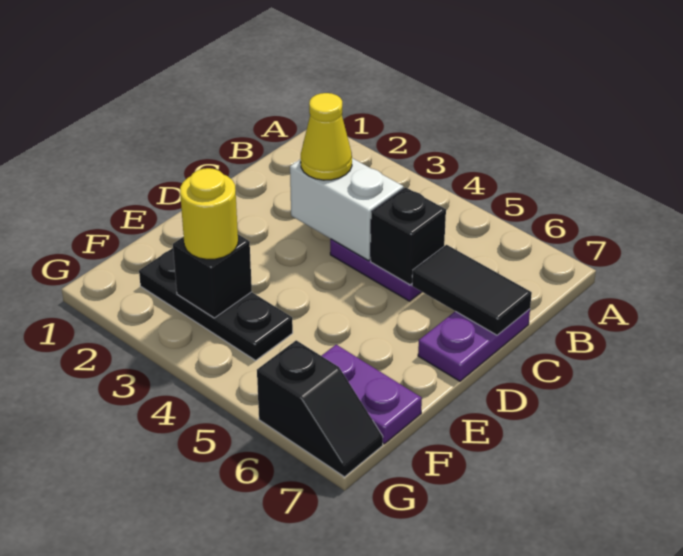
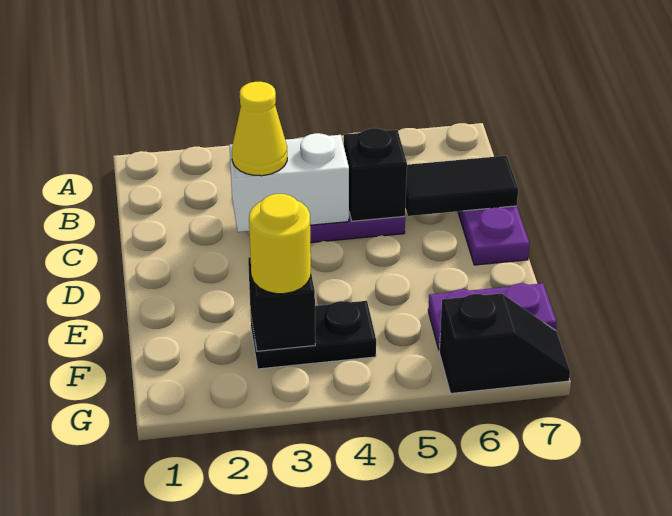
black 1x3 plate [139,248,293,360] -> black 1x2 plate [251,301,376,369]

